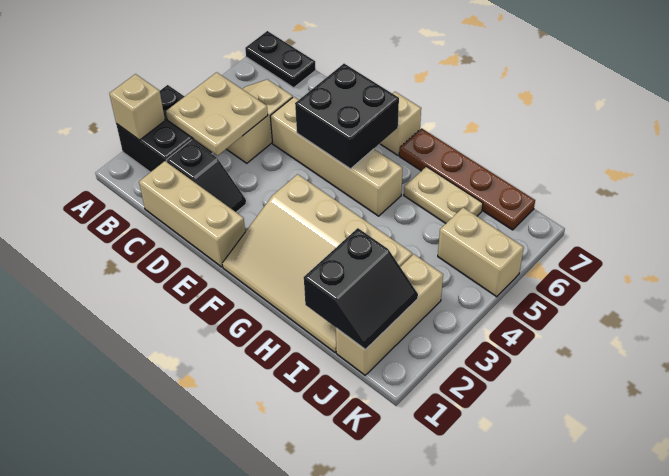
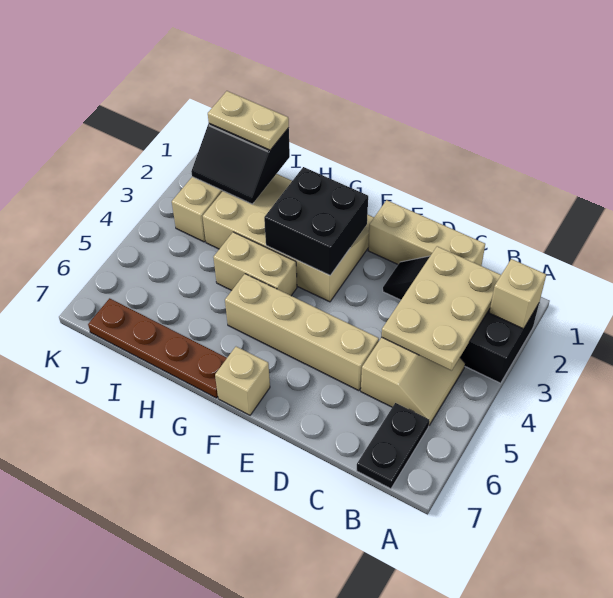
black 1x2 plate [245,31,316,88] -> black 1x2 plate turned to [357,403,429,489]
tan 2x2 plate [166,72,268,156] -> tan 2x3 plate [382,246,501,371]
black 2x2 brick [295,64,399,169] -> black 2x2 brick moved to [264,167,368,275]
tan 1x2 plate [404,167,483,223] -> tan 1x2 plate moved to [208,91,289,150]
black 2x2 slope [304,228,418,350] -> black 2x2 slope turned to [191,123,290,204]
tan 1x2 brick [438,208,524,297] -> tan 1x2 brick moved to [213,232,297,296]

